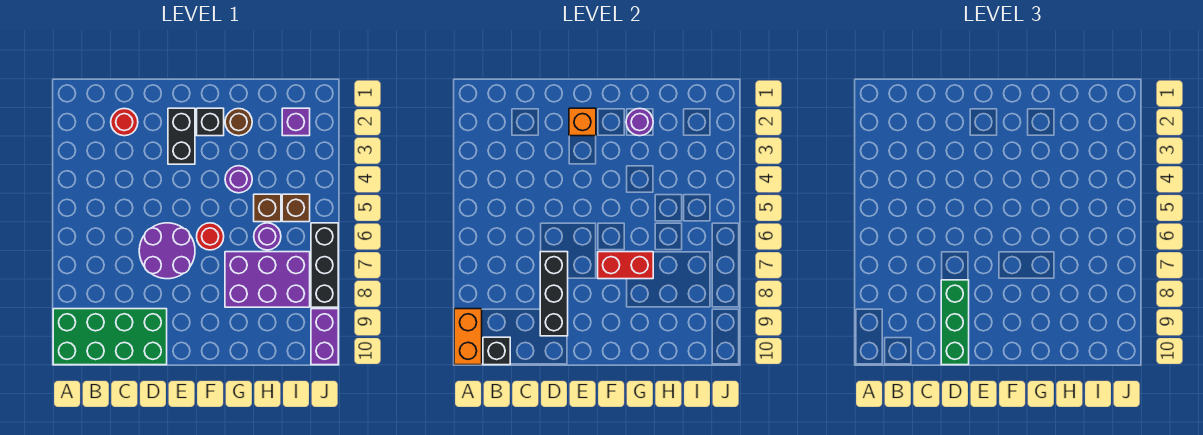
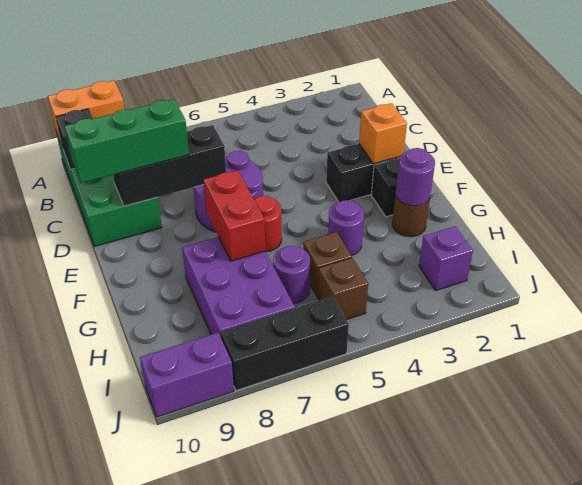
red 1x1 round brick [111,109,138,136] -> none

